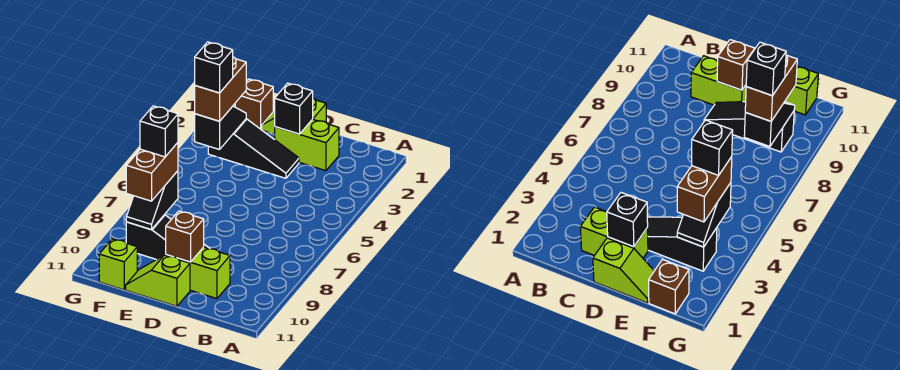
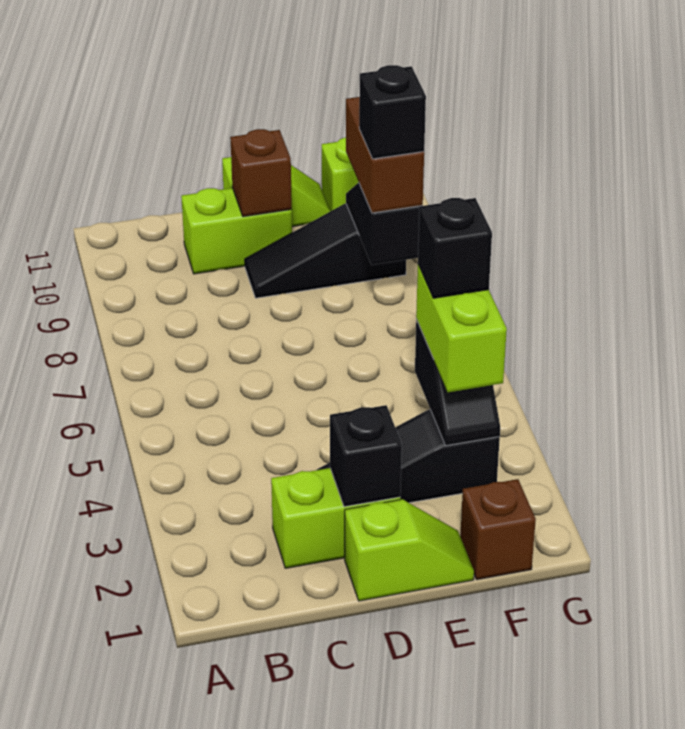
brown 1x2 brick [195,57,246,121] -> lime 1x2 brick [416,265,507,392]

